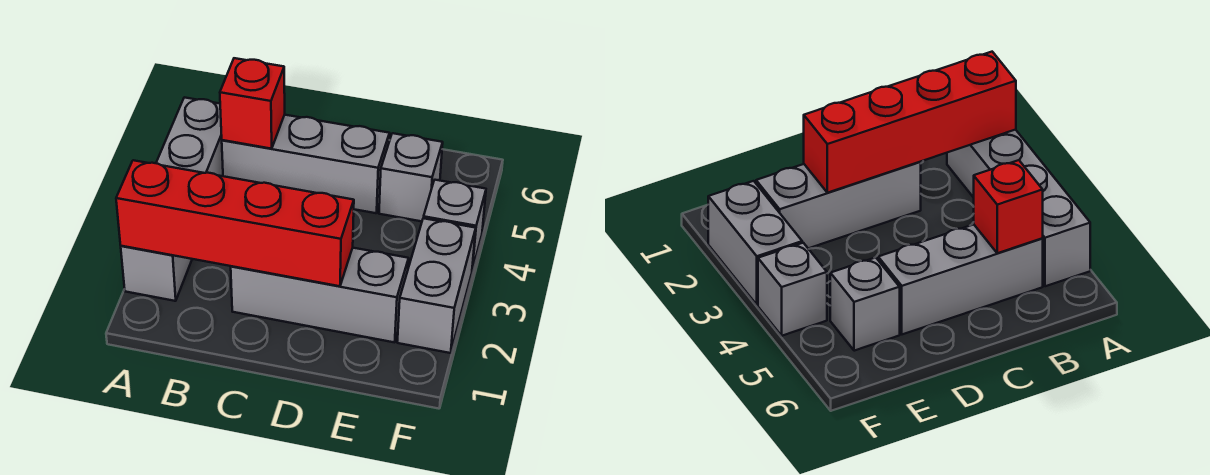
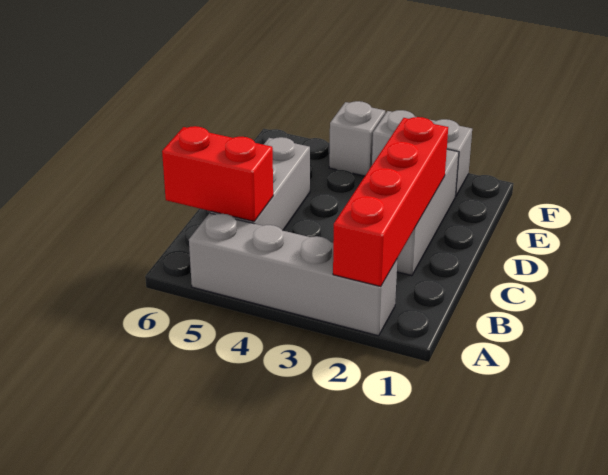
red 1x1 brick [220,58,285,149] -> red 1x2 brick [162,126,273,221]
grey 1x1 brick [379,133,443,221] -> none

